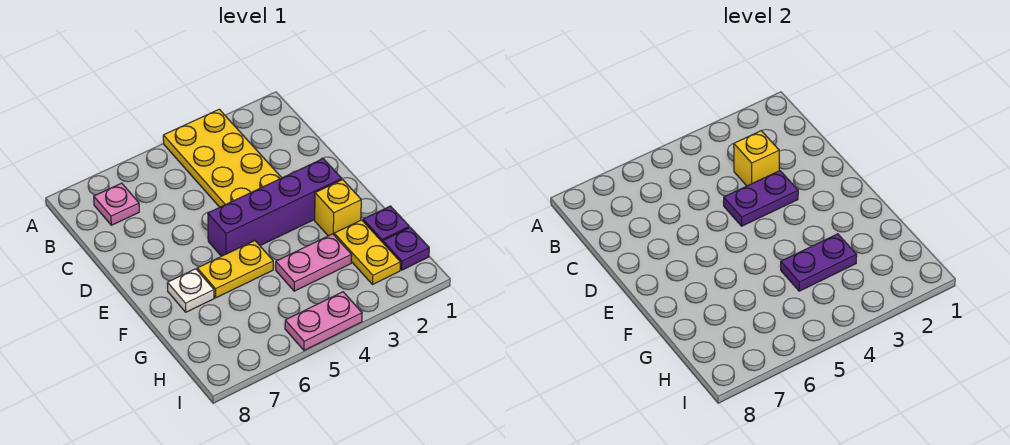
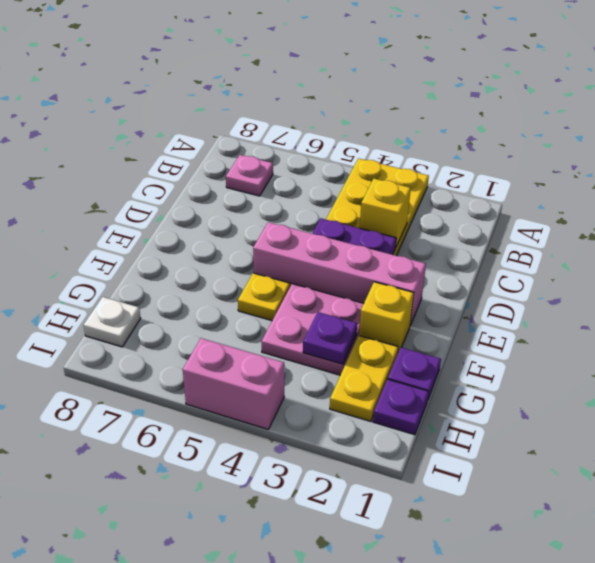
purple 1x4 brick [208,159,342,256] -> pink 1x4 brick [253,222,426,325]
yellow 1x2 plate [197,241,273,298] -> yellow 1x1 plate [238,273,290,321]
white 1x1 plate [167,269,214,312] -> white 1x1 plate moved to [84,297,141,347]
pink 1x2 plate [276,234,352,291] -> pink 2x2 plate [262,284,364,375]
purple 1x2 plate [781,234,857,291] -> purple 1x1 plate [303,312,357,364]
pink 1x2 plate [285,292,362,350] -> pink 1x2 brick [183,338,284,429]

